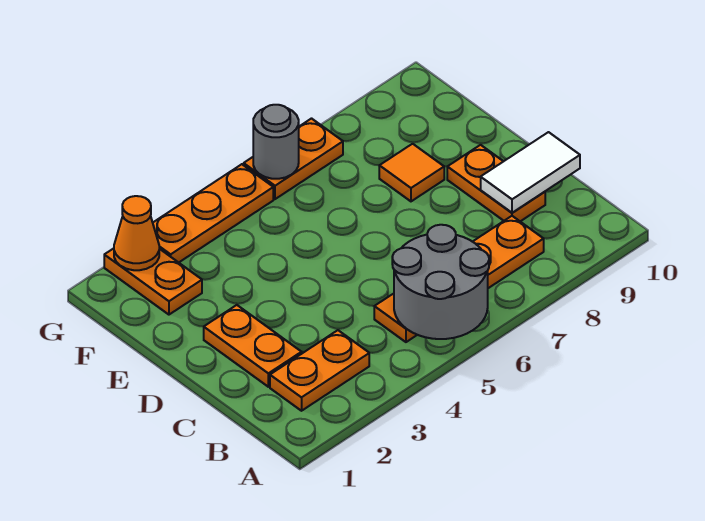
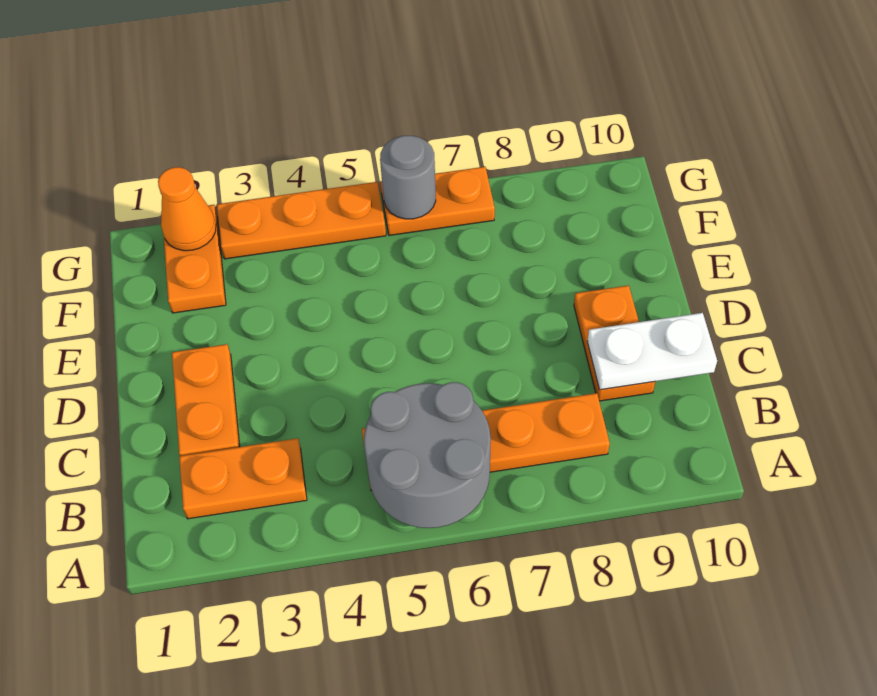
white 1x2 tile [481,132,580,213] -> white 1x2 plate [587,313,717,390]
orange 1x1 tile [379,144,444,201] -> none

